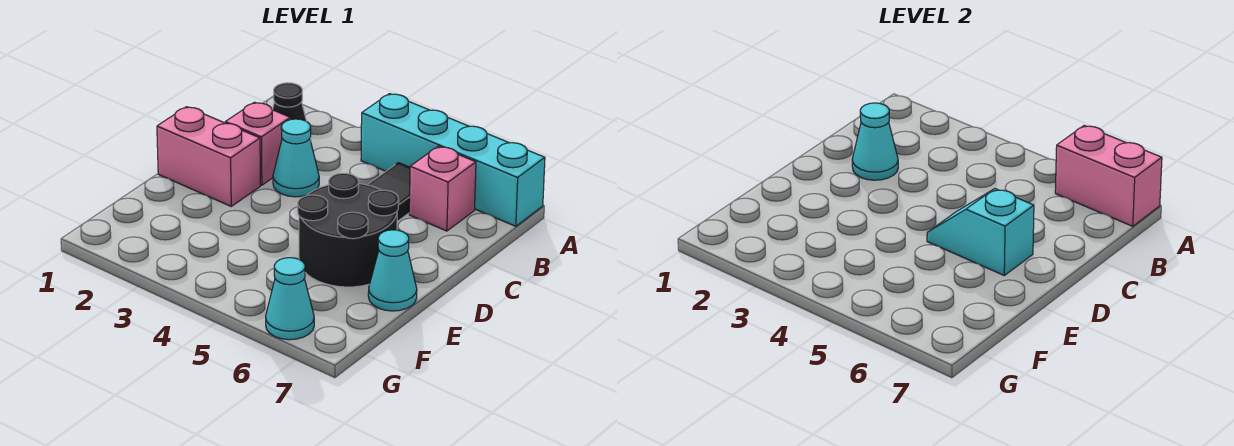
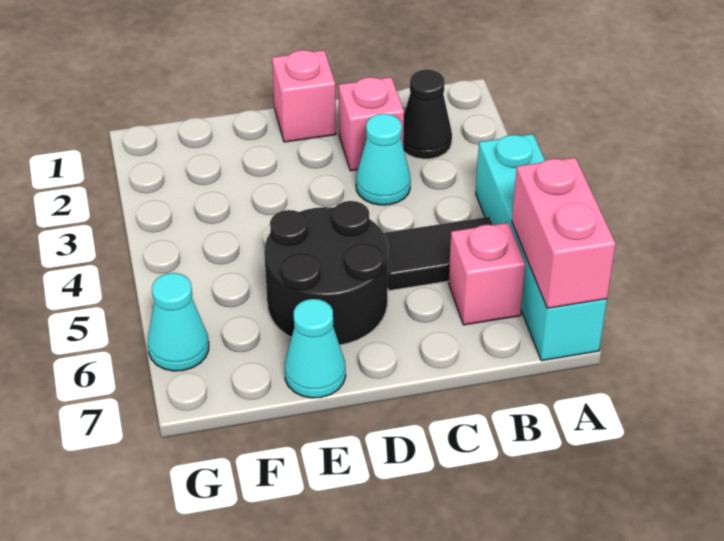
cyan 1x1 cone [852,103,898,180] -> none
pink 1x2 brick [157,107,260,206] -> pink 1x1 brick [272,50,336,142]
cyan 1x2 slope [927,189,1034,275] -> none

